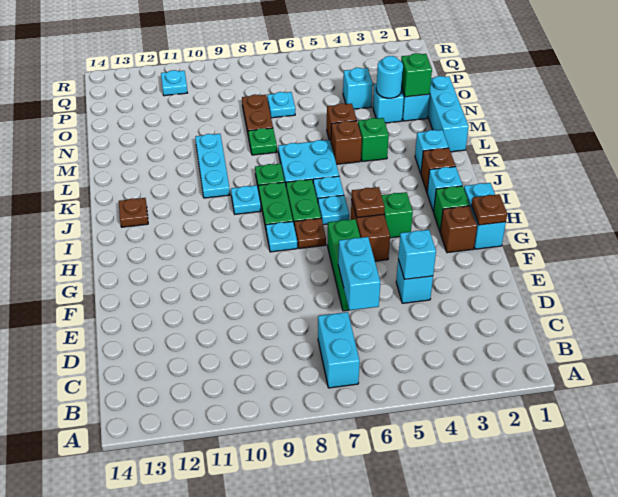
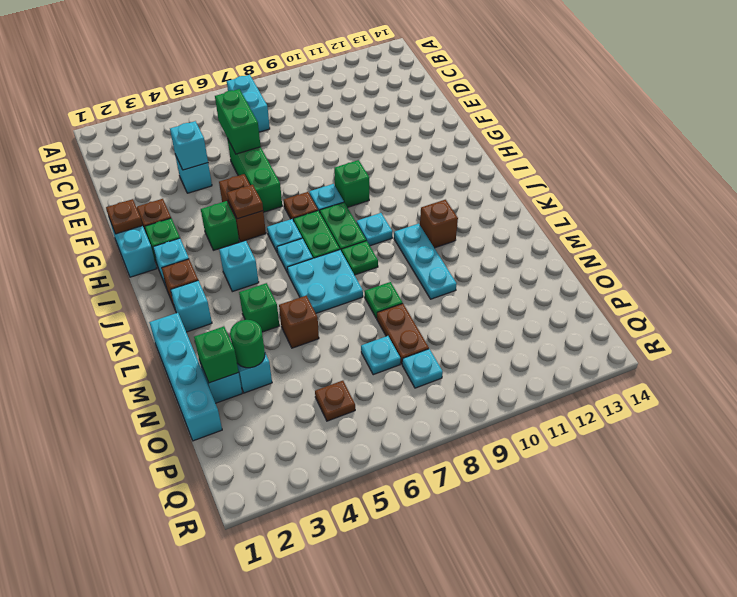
cyan 1x2 brick [338,237,380,310] -> green 1x2 brick [215,89,261,154]
none -> green 1x1 brick [334,160,369,207]
brown 1x1 plate [119,198,148,227] -> brown 1x1 plate moved to [315,381,355,421]
cyan 1x3 brick [428,76,469,152] -> cyan 1x4 brick [149,313,222,441]
brown 1x1 brick [331,121,362,164] -> brown 1x1 brick moved to [420,199,458,248]
cyan 1x1 round brick [376,56,403,98] -> green 1x1 round brick [230,320,265,368]
cyan 1x1 brick [343,68,373,109] -> cyan 1x1 brick moved to [219,241,259,292]
cyan 1x1 plate [161,70,188,96] -> cyan 1x1 plate moved to [402,349,443,388]

